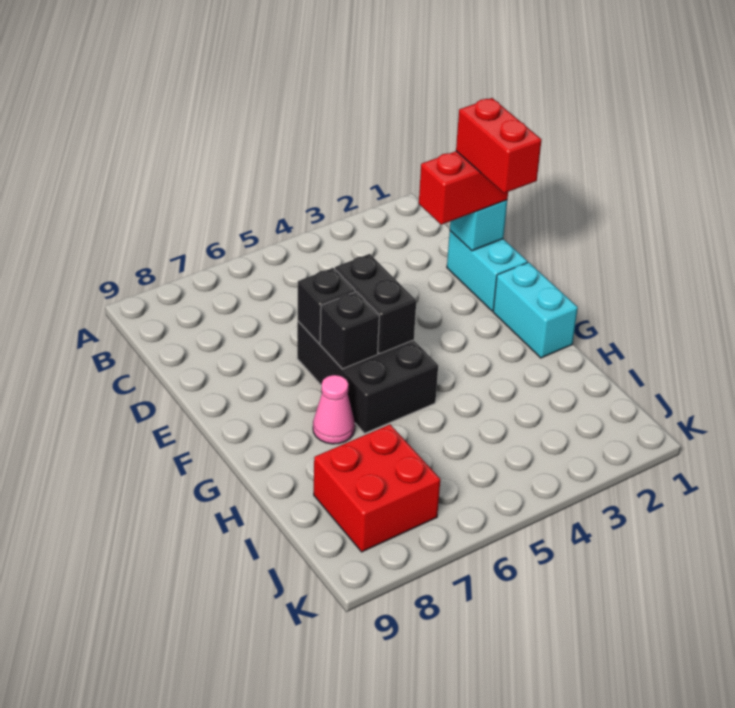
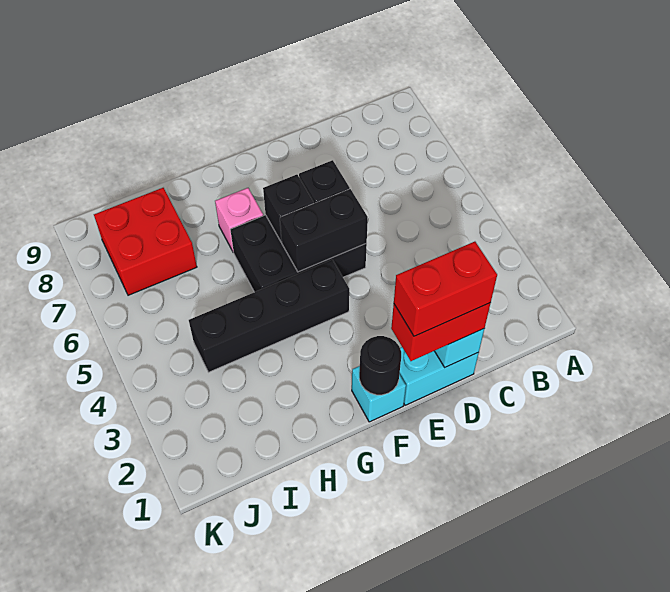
red 1x2 brick [419,151,508,225] -> red 1x2 brick turned to [391,303,491,361]
cyan 1x2 brick [493,262,578,358] -> cyan 1x1 brick [352,366,406,422]
none -> black 1x1 round brick [359,336,401,395]
none -> black 1x4 brick [189,260,349,372]
pink 1x1 cone [313,375,355,444] -> pink 1x1 brick [215,188,263,252]

